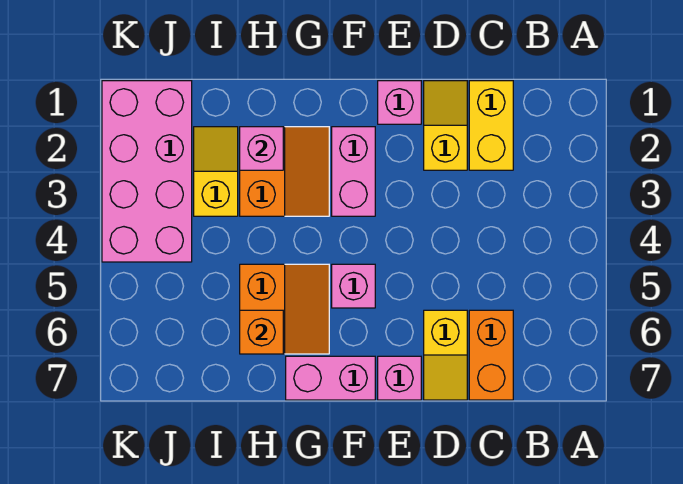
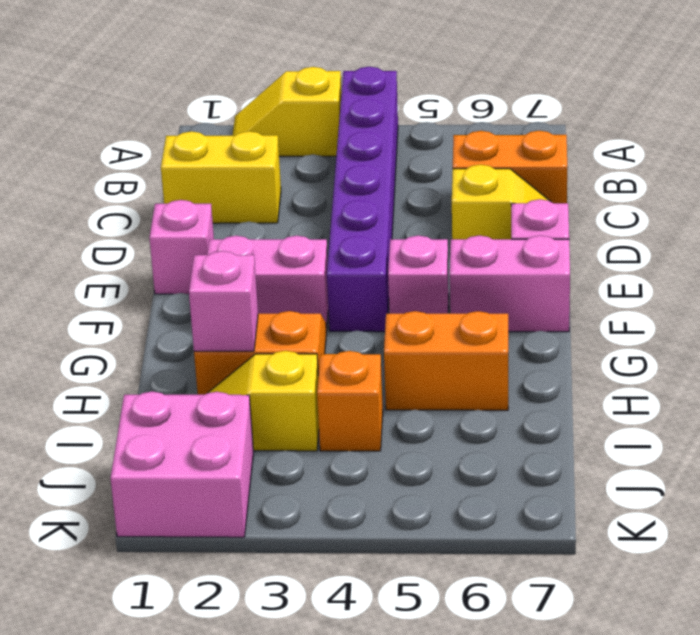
none -> purple 1x6 brick [327,67,398,332]
yellow 1x2 slope [424,81,467,170] -> yellow 1x2 slope moved to [232,67,342,156]
pink 1x2 brick [286,356,375,400] -> pink 1x2 brick turned to [450,235,570,332]
orange 1x1 brick [240,310,283,354] -> orange 1x1 brick moved to [317,351,383,451]
pink 2x4 brick [102,81,192,262] -> pink 2x2 brick [111,391,254,537]

